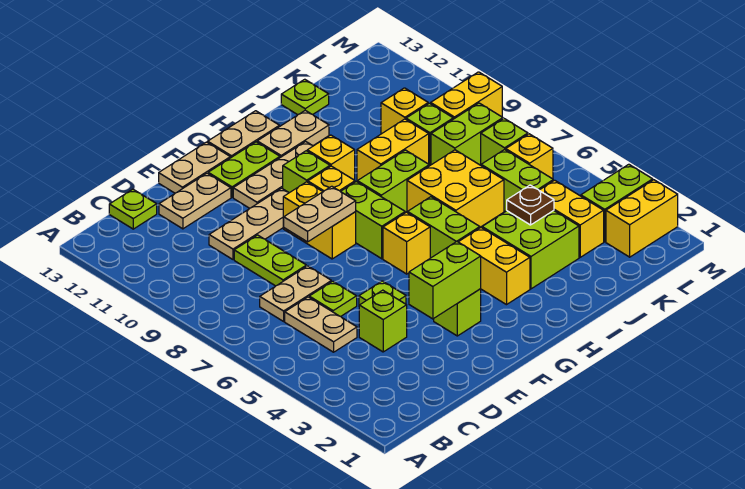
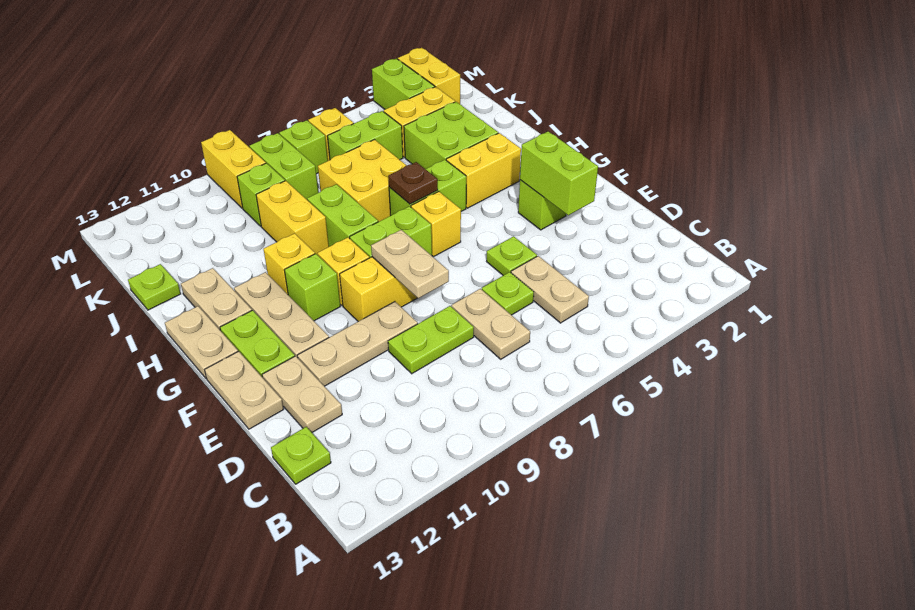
tan 1x2 plate [285,297,357,352] -> tan 1x2 plate turned to [511,256,589,323]
lime 1x1 brick [359,290,407,352] -> none
tan 1x3 plate [209,188,289,259] -> tan 1x3 plate turned to [297,302,418,386]
brown 1x1 plate [507,185,554,225] -> brown 1x1 plate moved to [388,162,438,204]
yellow 1x1 brick [381,88,428,134] -> none

